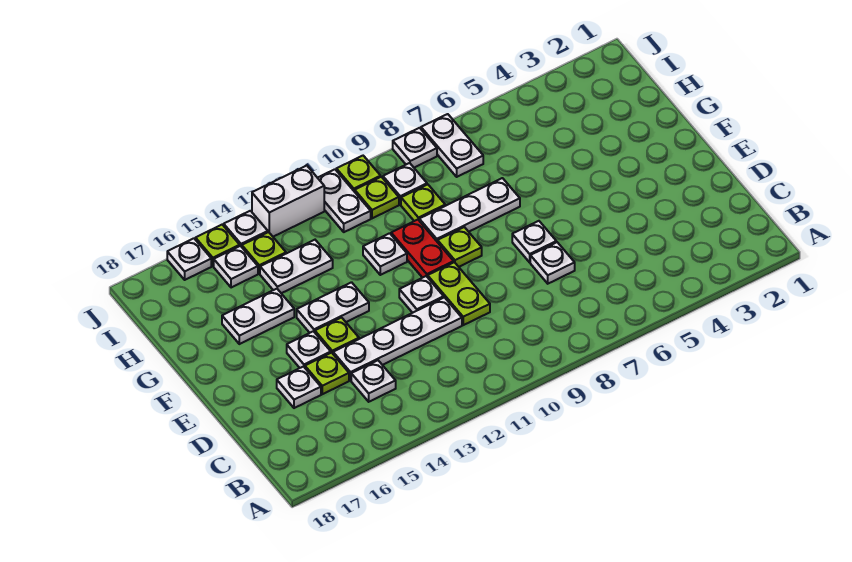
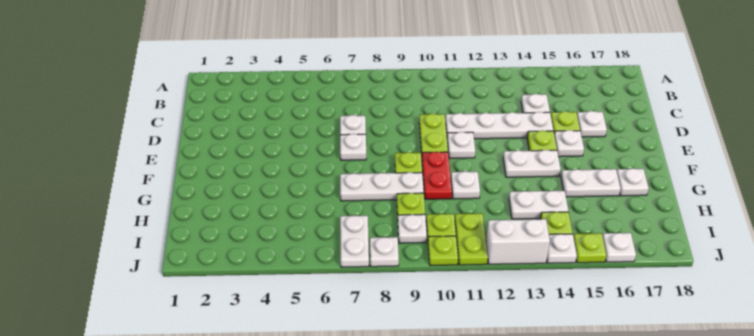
white 1x2 plate [318,169,371,232] -> lime 1x2 plate [455,213,488,265]
white 1x1 plate [214,246,258,288] -> white 1x1 plate moved to [617,168,649,196]

